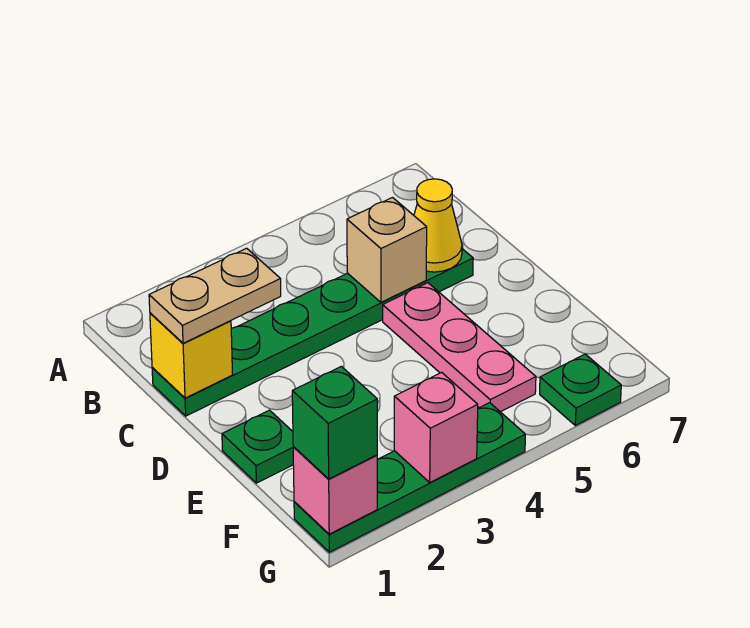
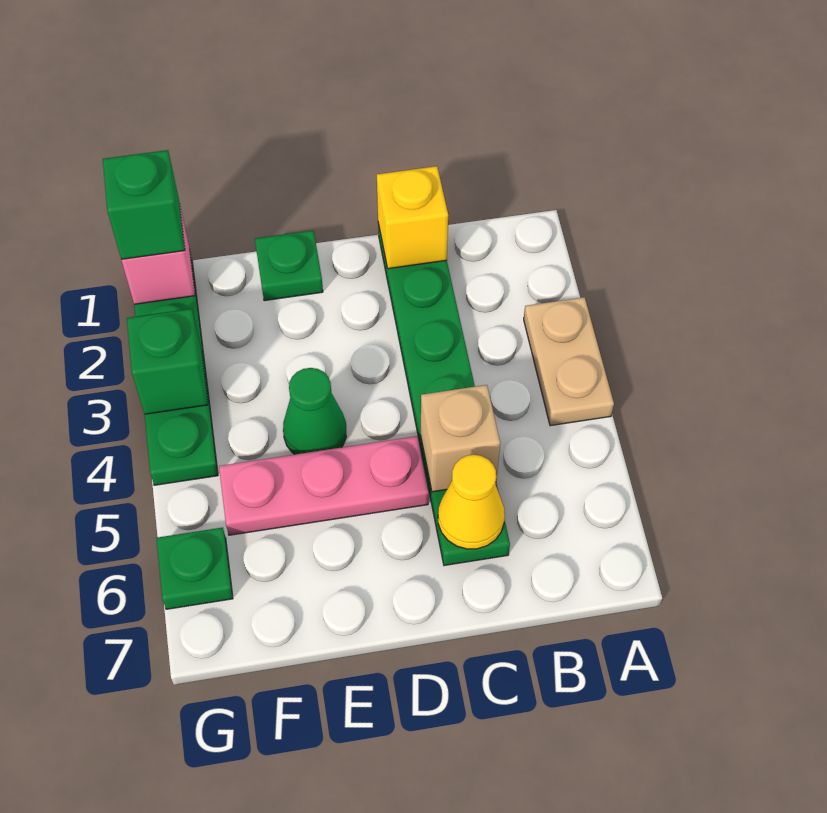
tan 1x2 plate [149,248,281,343] -> tan 1x2 plate moved to [524,297,614,426]
none -> green 1x1 cone [283,368,346,454]
pink 1x1 brick [394,372,478,482] -> green 1x1 brick [127,309,208,414]

